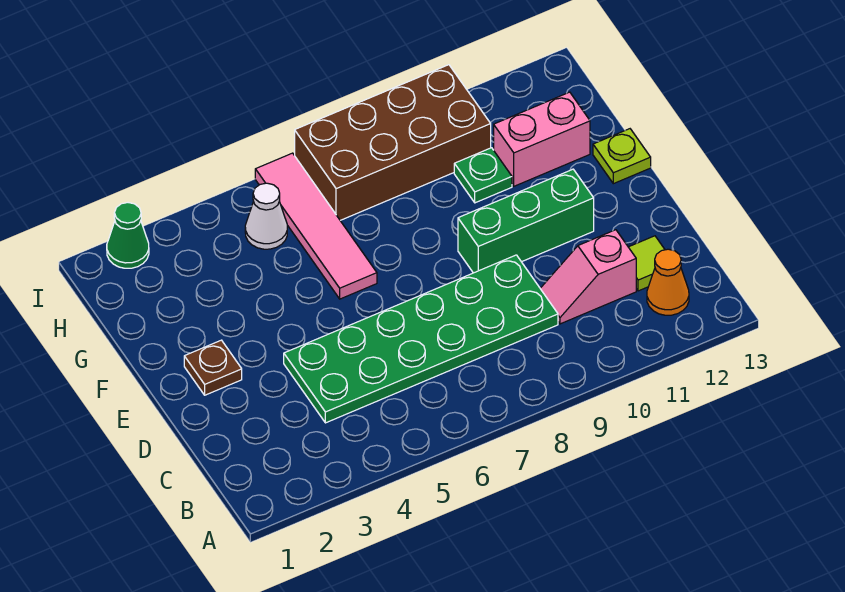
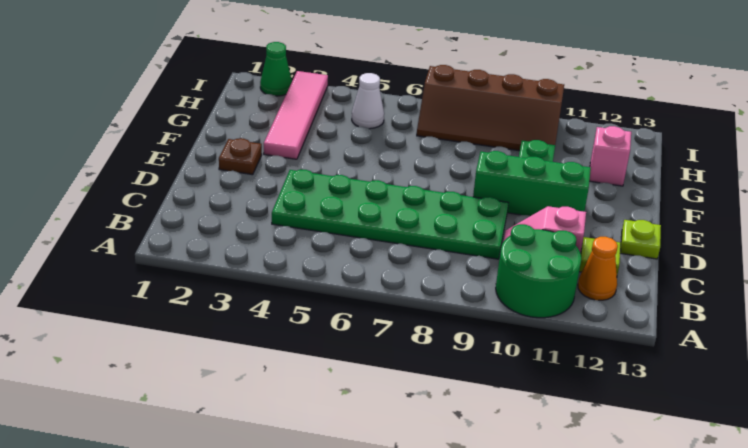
none -> green 2x2 round brick [496,224,581,318]
pink 1x4 tile [255,153,377,299] -> pink 1x4 tile moved to [264,71,328,159]
lime 1x1 plate [593,129,651,184] -> lime 1x1 plate moved to [620,220,661,259]
pink 1x2 brick [494,92,590,186] -> pink 1x1 brick [590,126,631,186]
brown 2x4 brick [295,65,491,220] -> brown 2x4 slope [417,65,564,151]

